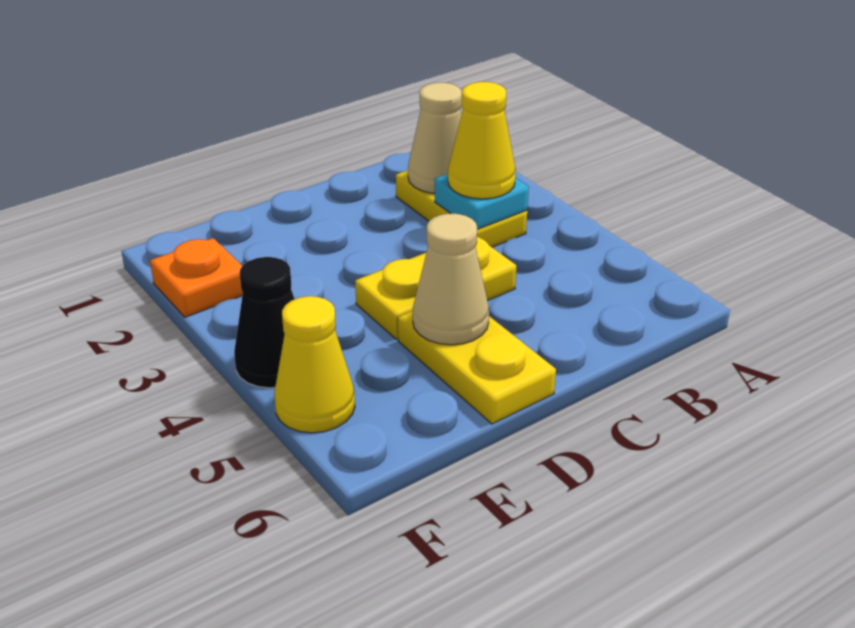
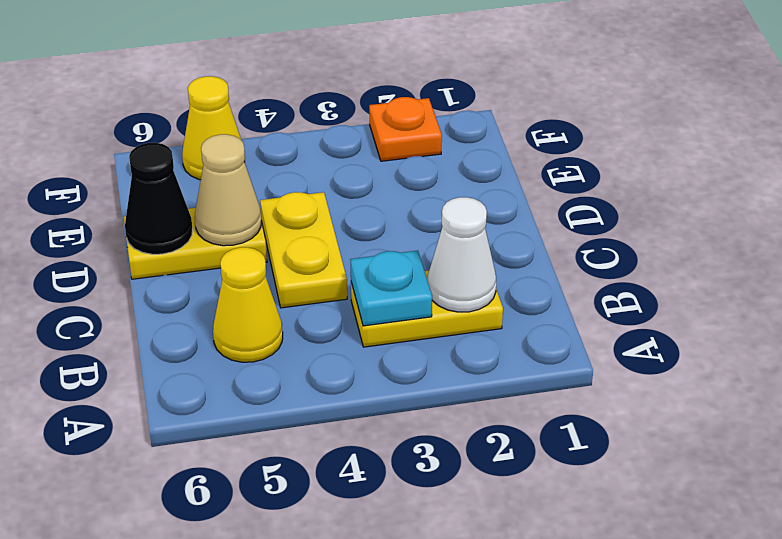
tan 1x1 cone [408,83,462,193] -> white 1x1 cone [428,197,496,312]
yellow 1x1 cone [448,82,516,199] -> yellow 1x1 cone moved to [213,247,283,362]
black 1x1 cone [234,257,294,388] -> black 1x1 cone moved to [125,143,192,254]

